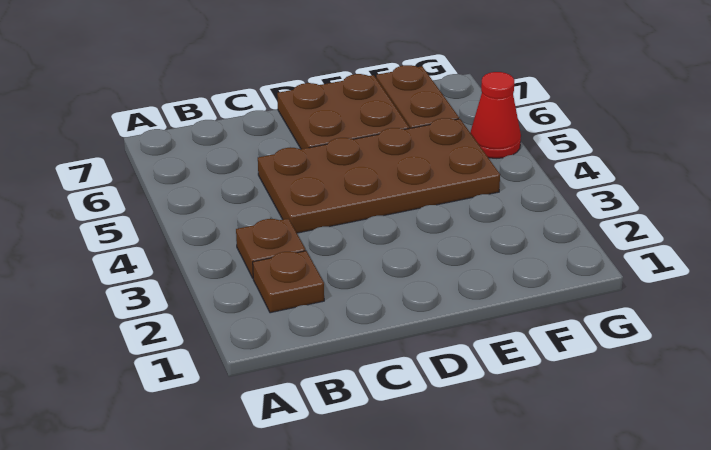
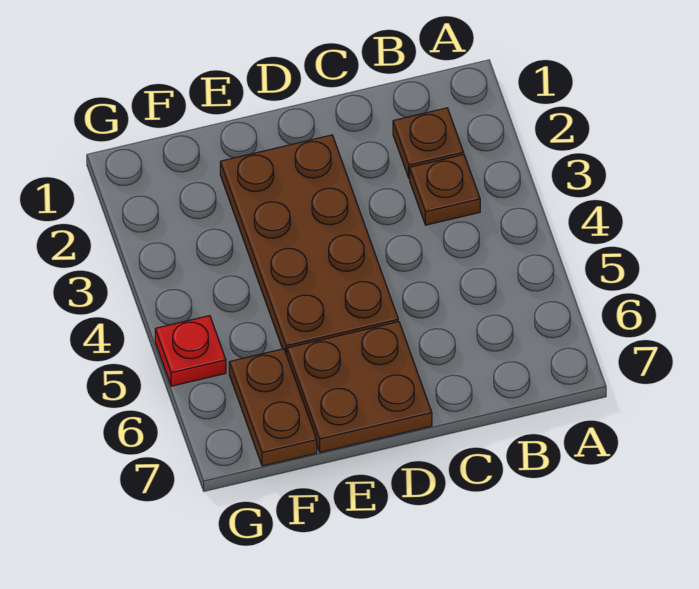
brown 2x4 plate [258,118,500,233] -> brown 2x4 plate turned to [220,135,398,355]
red 1x1 cone [470,72,521,158] -> red 1x1 plate [155,316,226,386]

